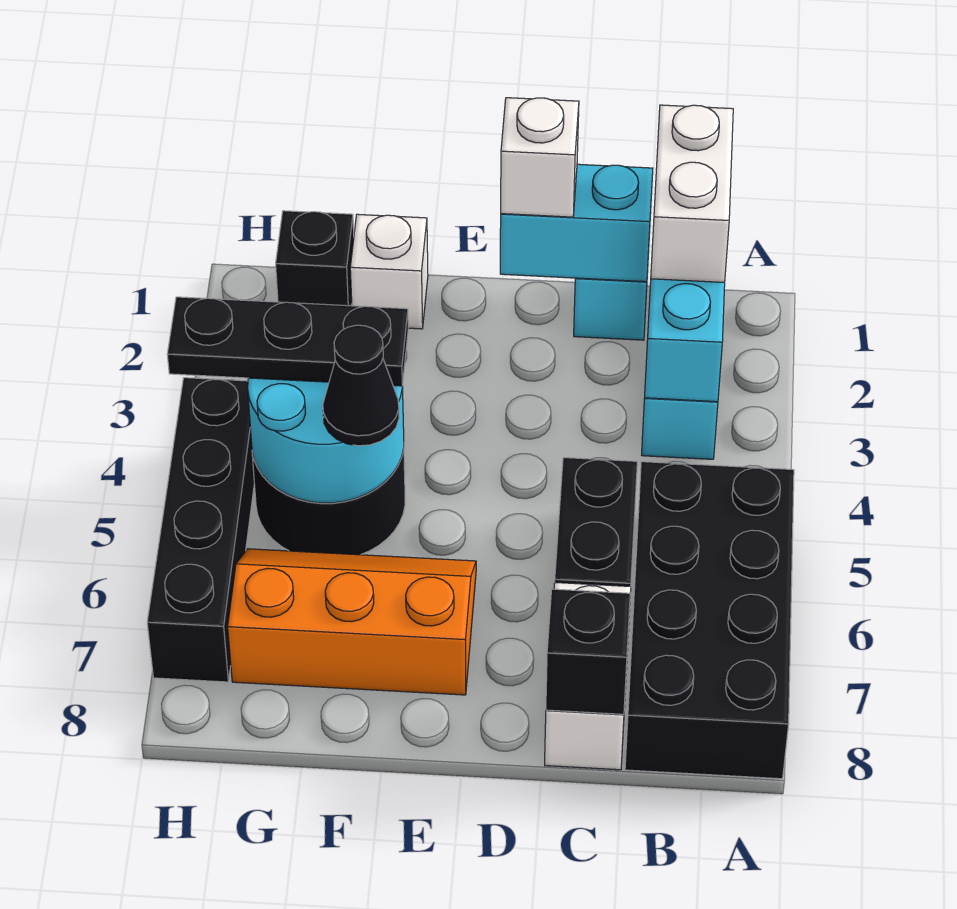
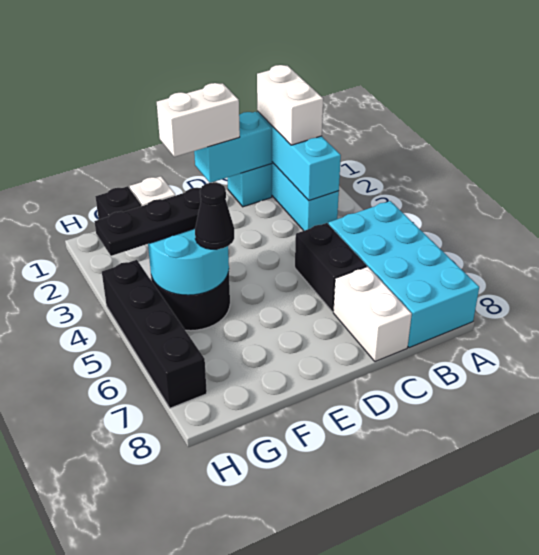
black 2x4 brick [625,462,794,779] -> cyan 2x4 brick [328,201,479,348]
black 1x1 brick [546,589,630,714] -> none
white 1x1 brick [501,98,579,217] -> white 1x2 brick [157,83,240,157]
orange 2x3 slope [228,549,476,695] -> none

